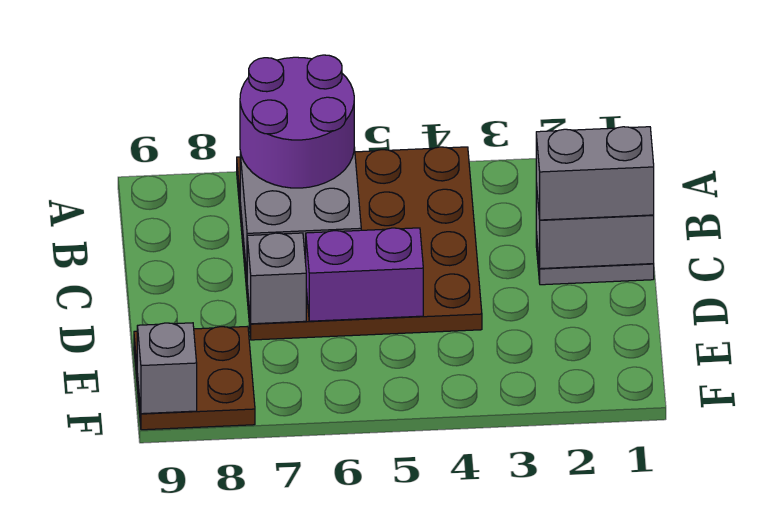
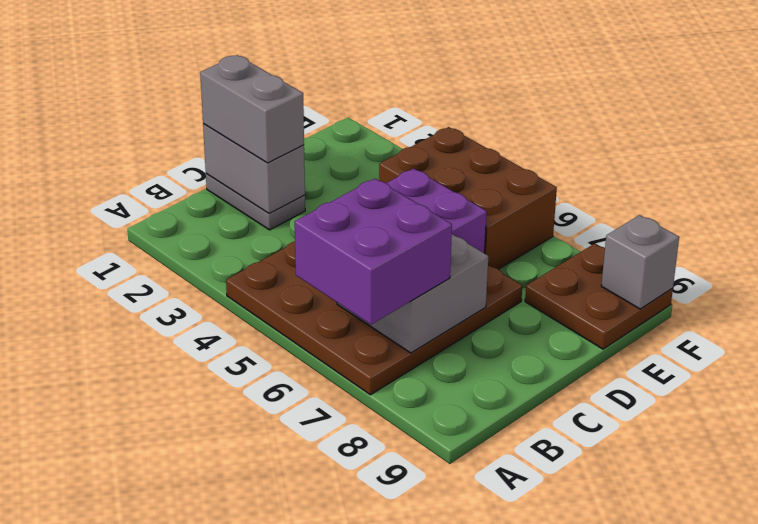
purple 2x2 round brick [240,55,354,188] -> purple 2x2 brick [295,179,452,324]
grey 1x1 brick [247,233,306,324] -> none
none -> brown 2x3 brick [379,127,557,269]

